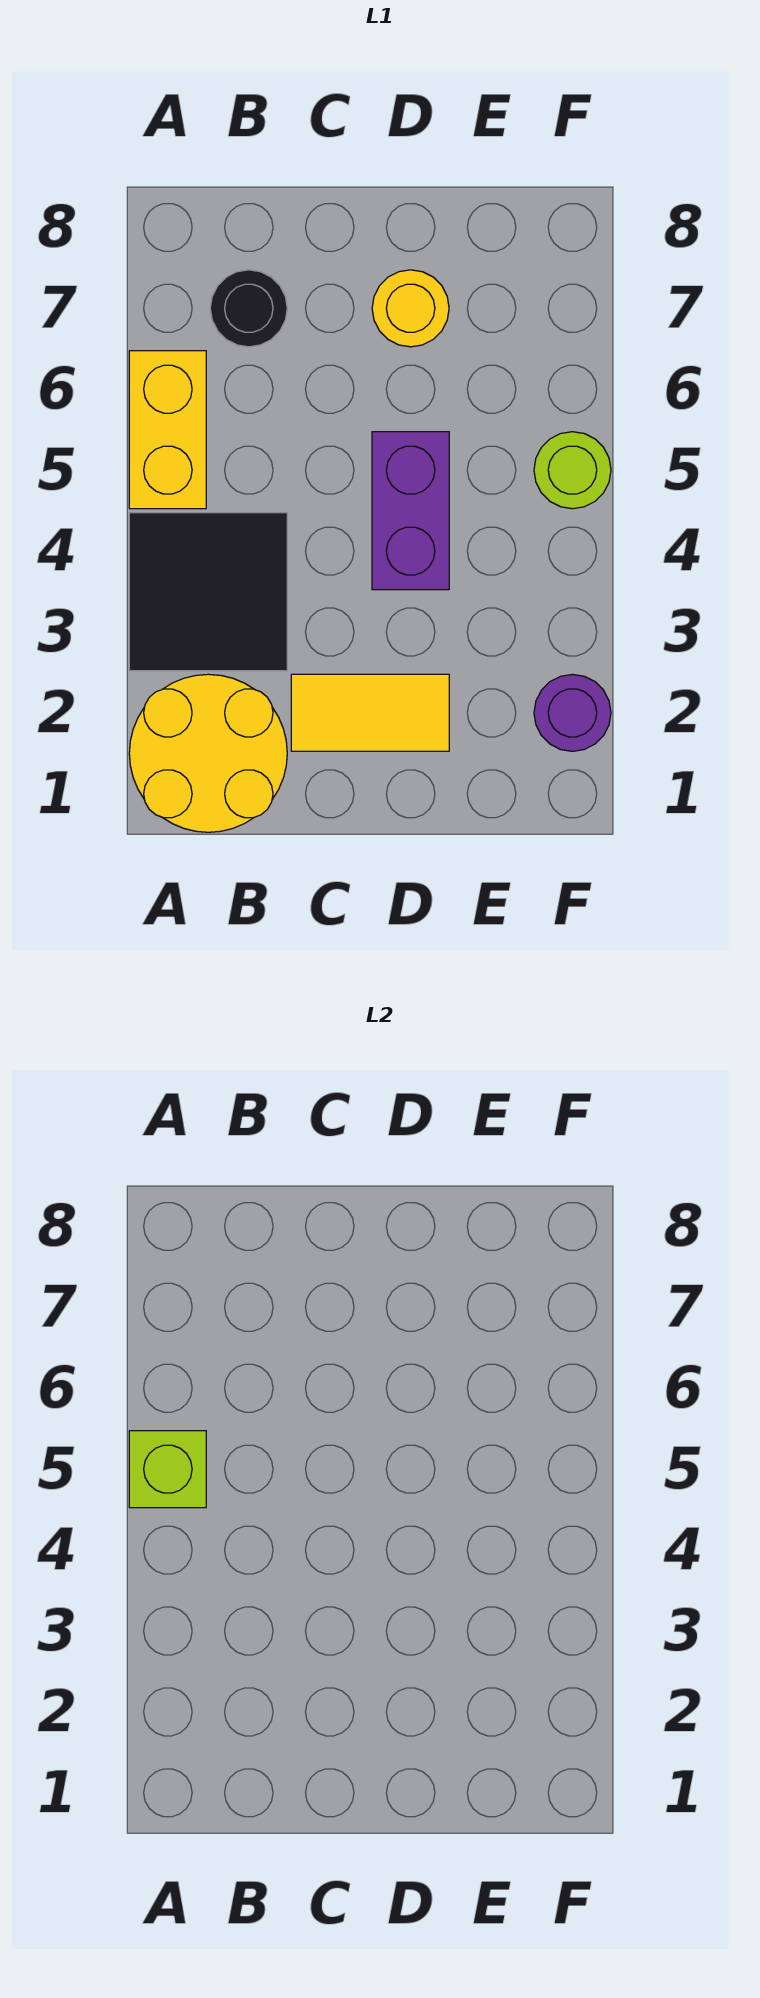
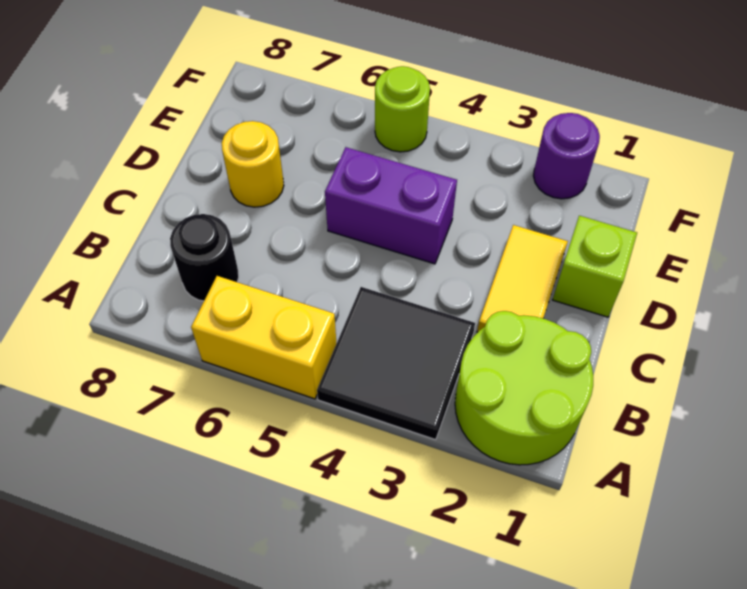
yellow 2x2 round brick [129,674,287,832] -> lime 2x2 round brick [455,311,593,465]
lime 1x1 brick [129,1431,206,1508] -> lime 1x1 brick moved to [553,216,637,317]

